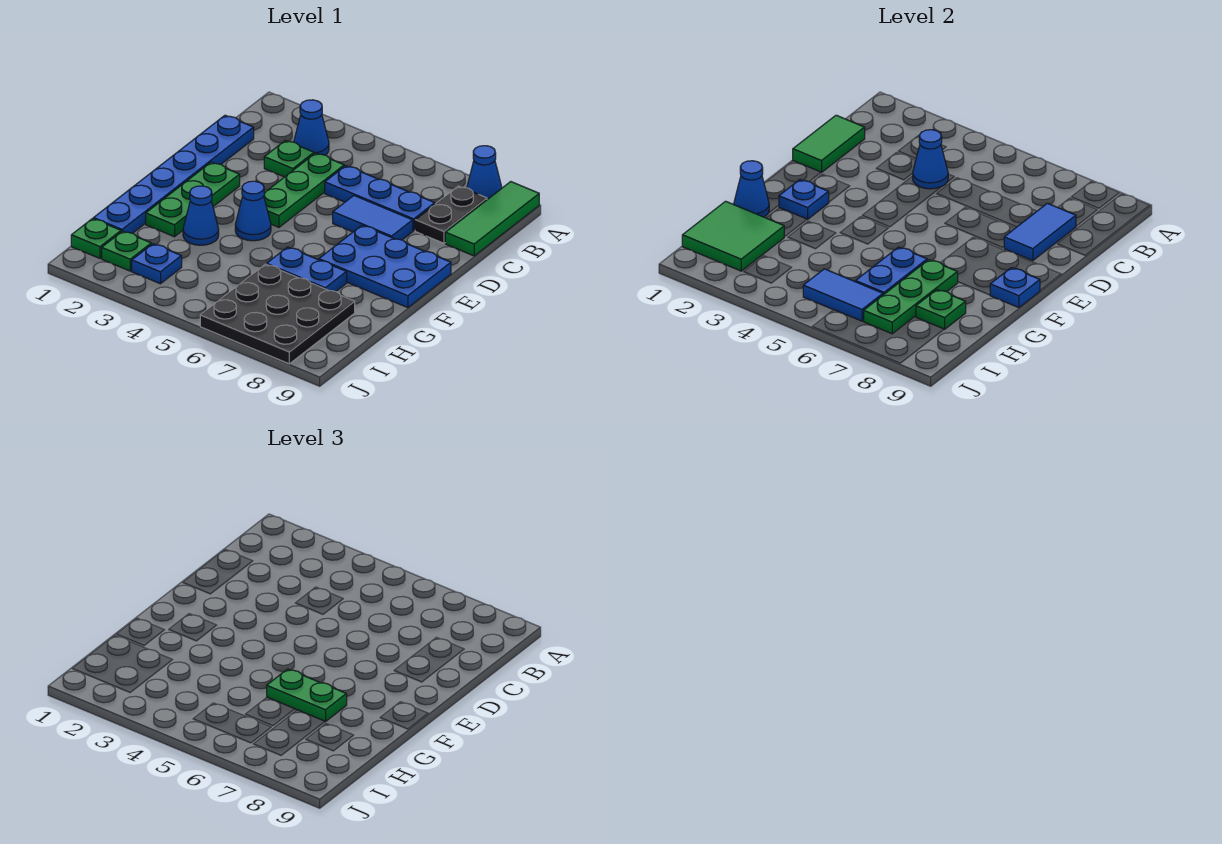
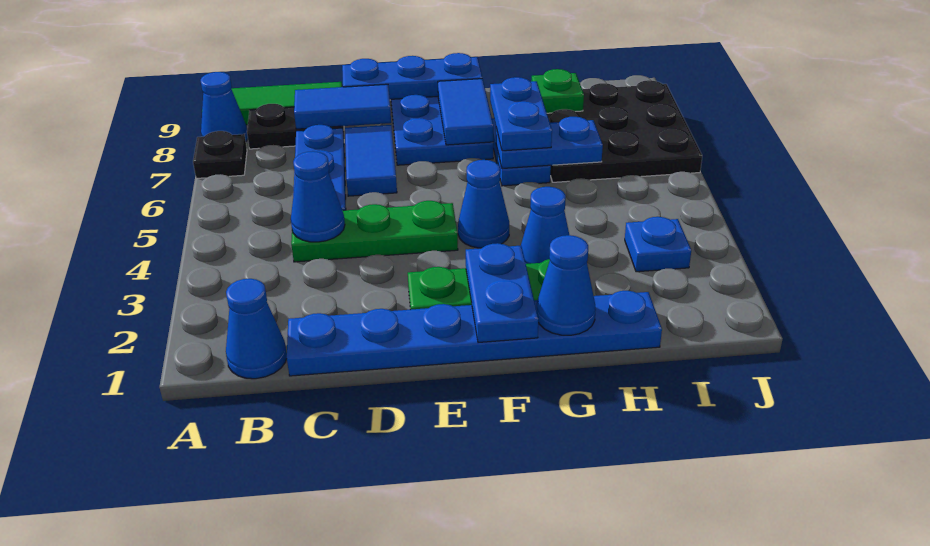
none -> black 1x1 plate [193,131,247,178]
blue 1x1 cone [294,100,329,155] -> blue 1x1 cone moved to [226,279,287,379]
green 1x2 tile [793,115,865,172] -> none
green 1x1 plate [264,140,314,177] -> none
blue 1x1 plate [779,180,829,219] -> blue 1x2 plate [466,243,538,342]
blue 1x1 plate [990,268,1040,308] -> blue 1x3 plate [342,53,482,99]
green 1x2 plate [267,669,347,722] -> blue 1x2 plate [490,77,552,151]
green 1x3 plate [864,260,958,334] -> none
green 2x2 tile [682,201,784,271] -> none
green 1x1 plate [71,219,121,258] -> none
green 1x1 plate [102,231,151,271] -> none
blue 1x2 tile [803,269,883,321] -> blue 1x2 tile moved to [438,79,493,145]

